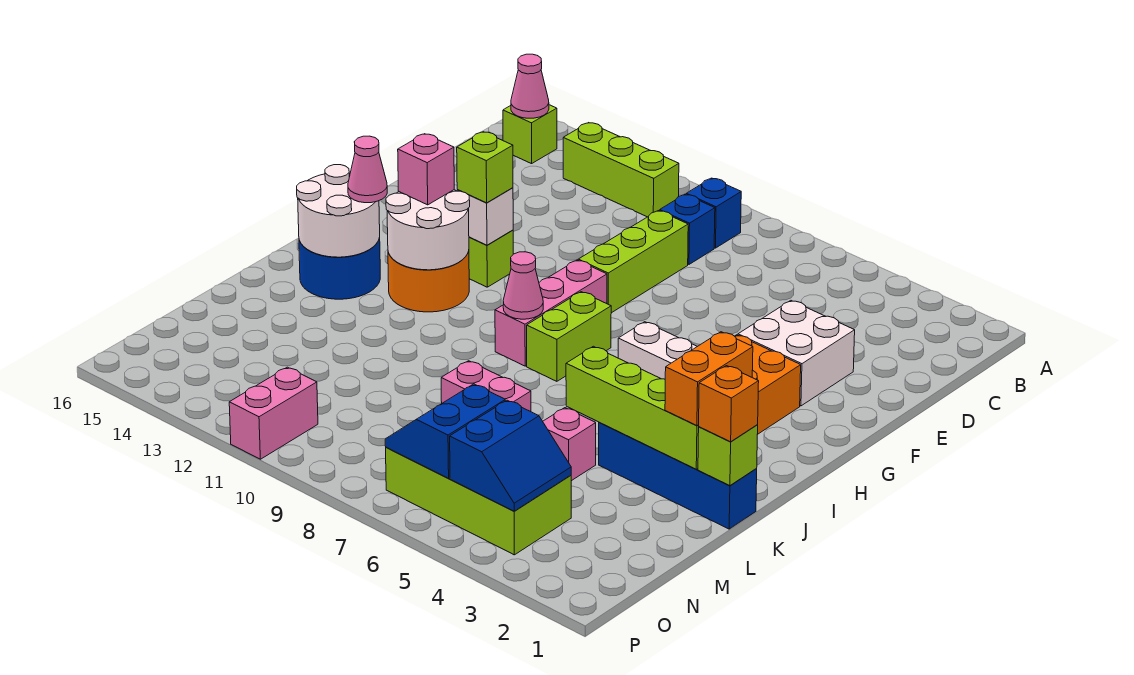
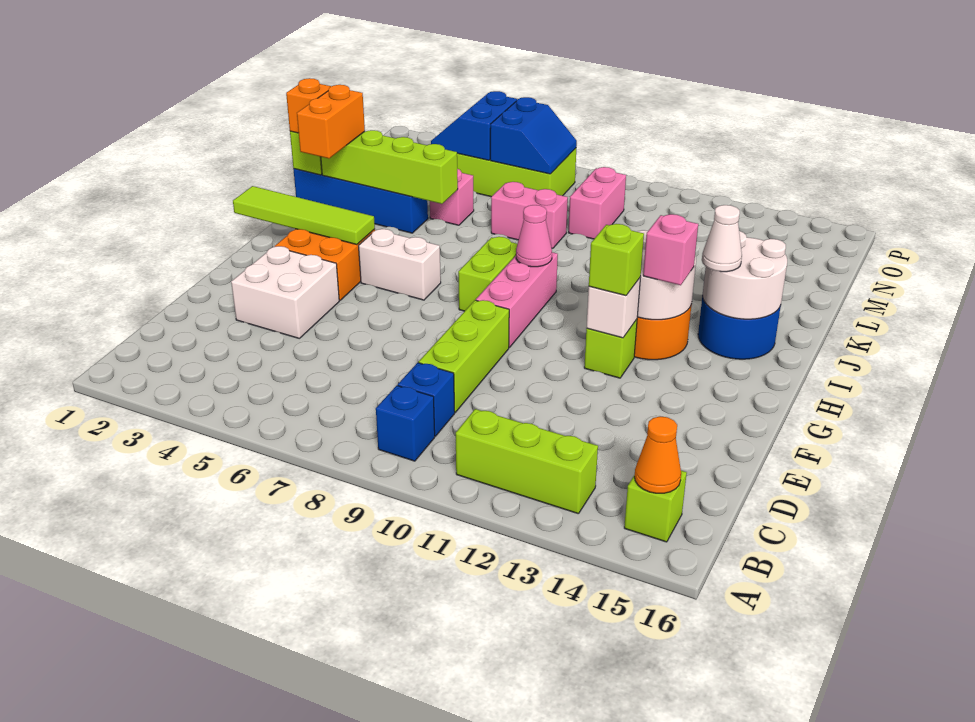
pink 1x1 cone [511,54,549,118] -> orange 1x1 cone [635,416,681,493]
none -> lime 1x4 tile [233,186,375,245]
pink 1x1 cone [348,136,387,203] -> white 1x1 cone [702,205,742,272]
pink 1x2 brick [229,367,318,459] -> pink 1x2 brick moved to [568,167,626,239]

